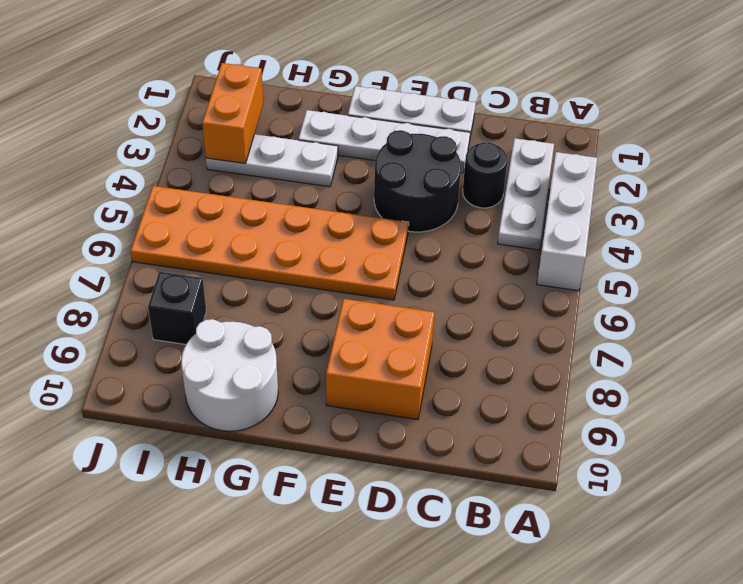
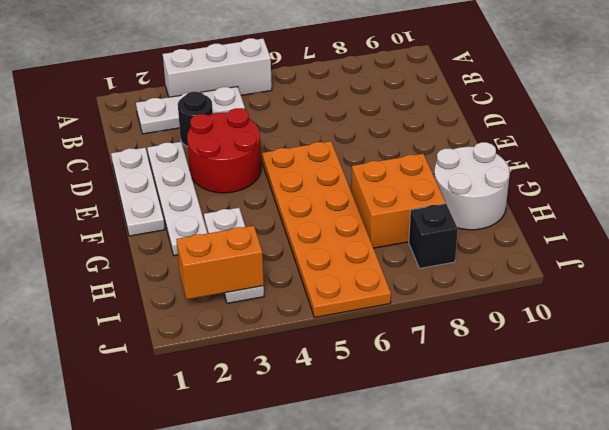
black 2x2 round brick [374,130,461,232] -> red 2x2 round brick [187,108,261,193]
orange 2x2 brick [326,299,435,420] -> orange 2x2 brick moved to [352,154,446,248]

